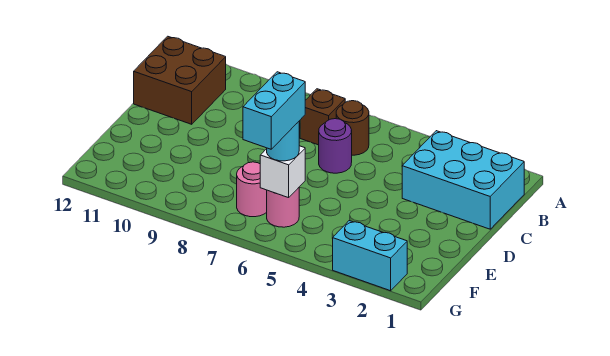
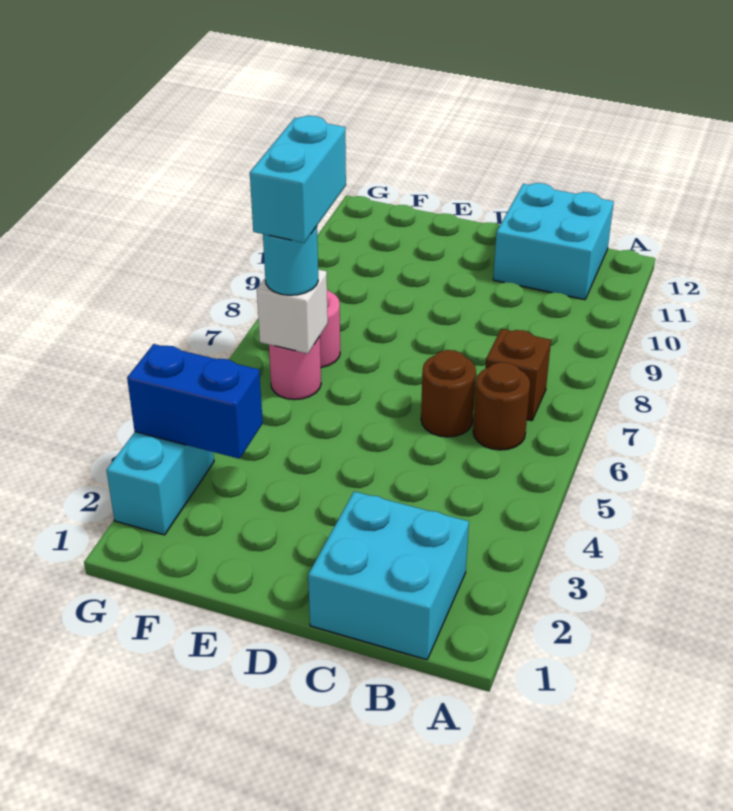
cyan 2x3 brick [402,131,524,229] -> cyan 2x2 brick [308,491,469,660]
brown 2x2 brick [134,36,226,124] -> cyan 2x2 brick [493,183,614,300]
purple 1x1 round brick [319,119,352,173] -> brown 1x1 round brick [421,350,476,437]
none -> blue 1x2 brick [127,344,263,459]
cyan 1x2 brick [243,72,305,149] -> cyan 1x2 brick turned to [250,116,346,243]

